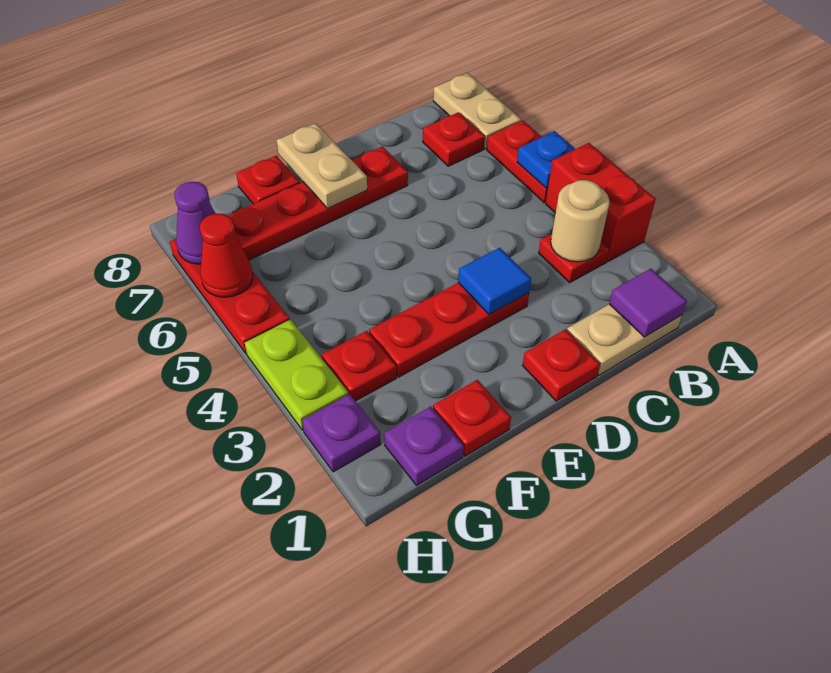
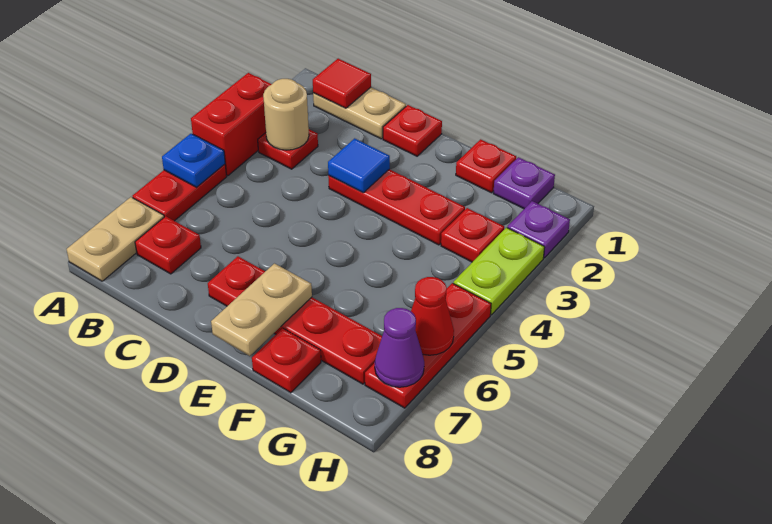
purple 1x1 tile [609,269,687,337] -> red 1x1 tile [313,59,371,108]

